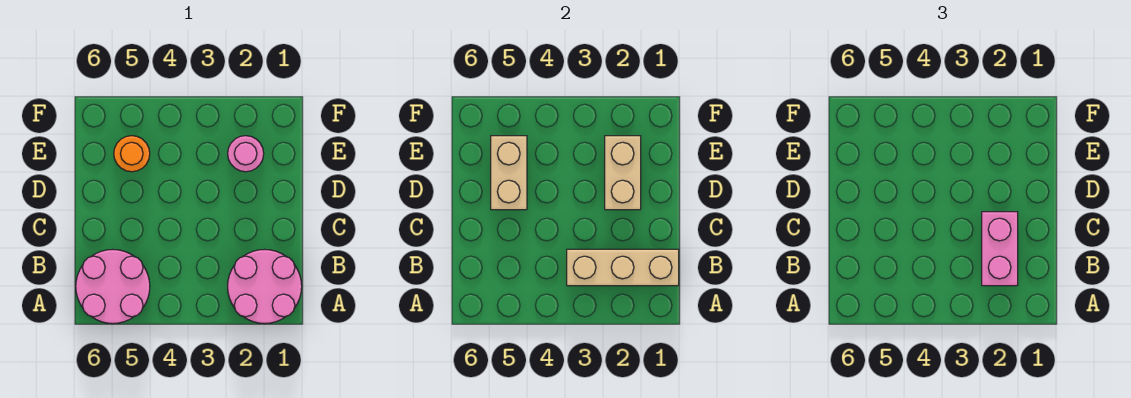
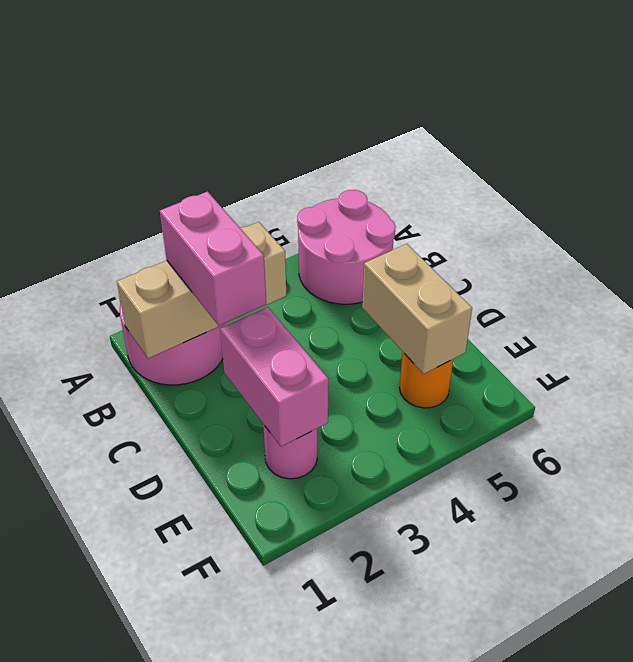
tan 1x2 brick [605,136,641,210] -> pink 1x2 brick [220,307,329,447]

